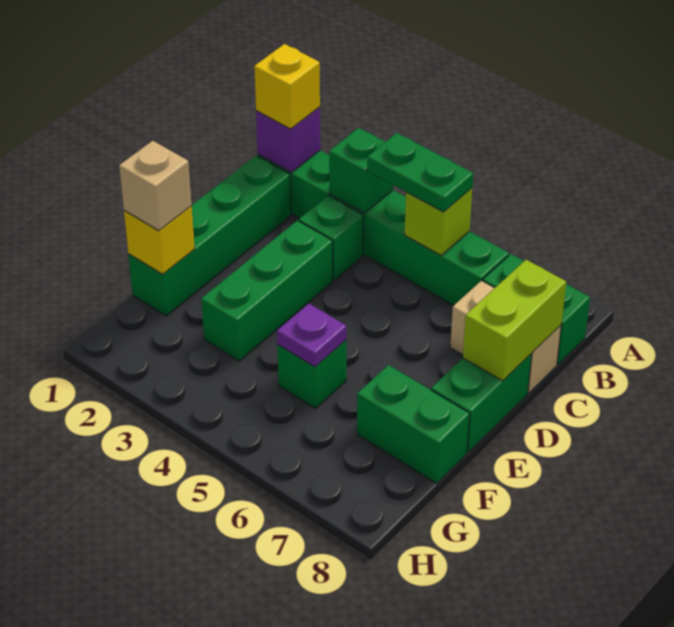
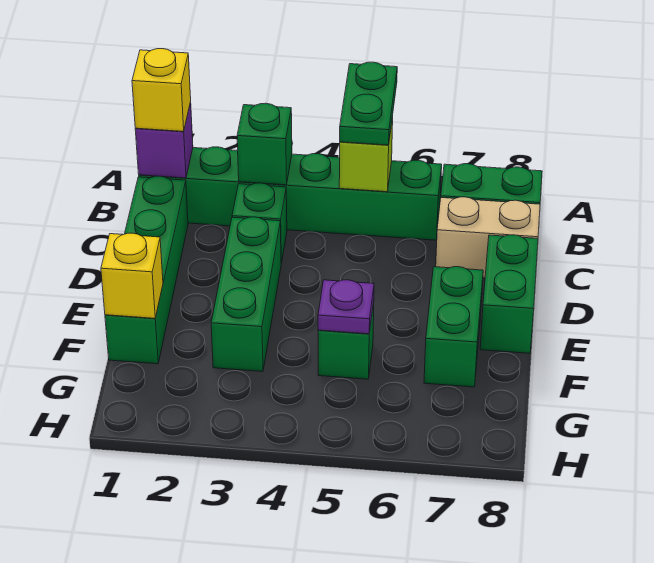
green 1x2 plate [367,133,473,212] -> green 1x2 plate turned to [340,62,397,145]
lime 1x2 brick [463,260,566,381] -> none
tan 1x1 brick [119,141,191,231] -> none
green 1x2 brick [357,365,470,483] -> green 1x2 brick turned to [424,267,483,387]

